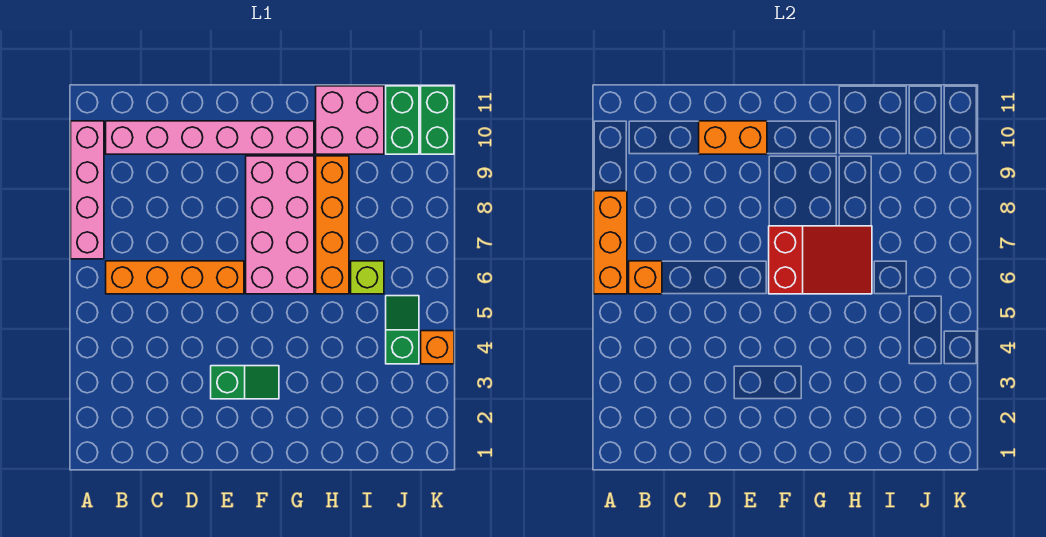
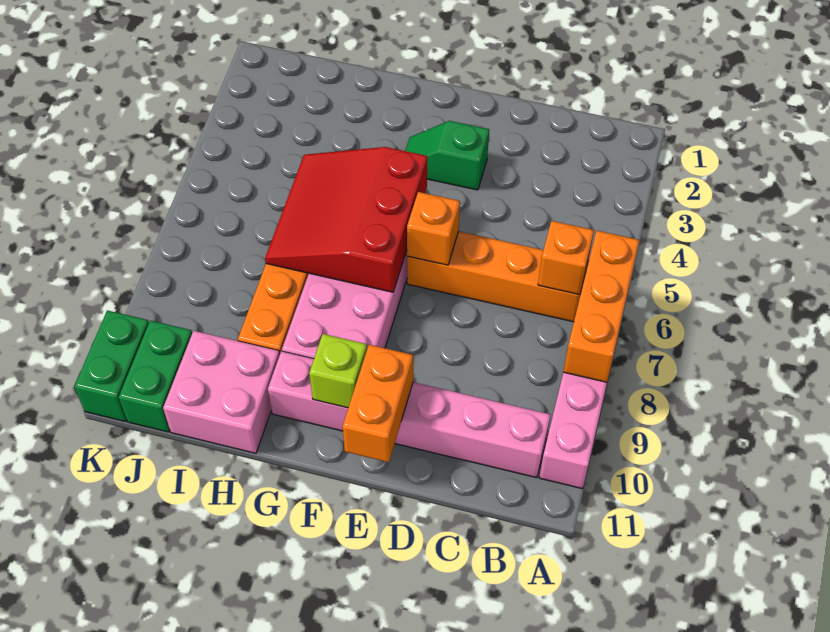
orange 1x2 brick [699,121,767,154] -> orange 1x2 brick turned to [342,345,413,462]
red 2x3 slope [769,226,872,294] -> red 3x3 slope [265,147,427,292]
lime 1x1 brick [351,261,384,294] -> lime 1x1 brick moved to [309,334,367,408]
green 1x2 slope [386,296,419,364] -> none
orange 1x1 brick [421,331,454,364] -> orange 1x1 brick moved to [407,192,460,265]

